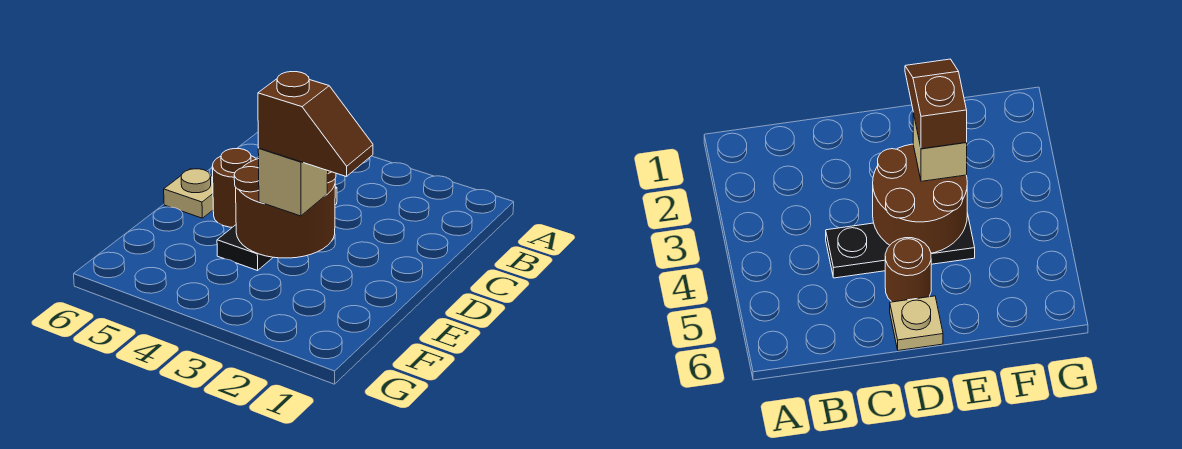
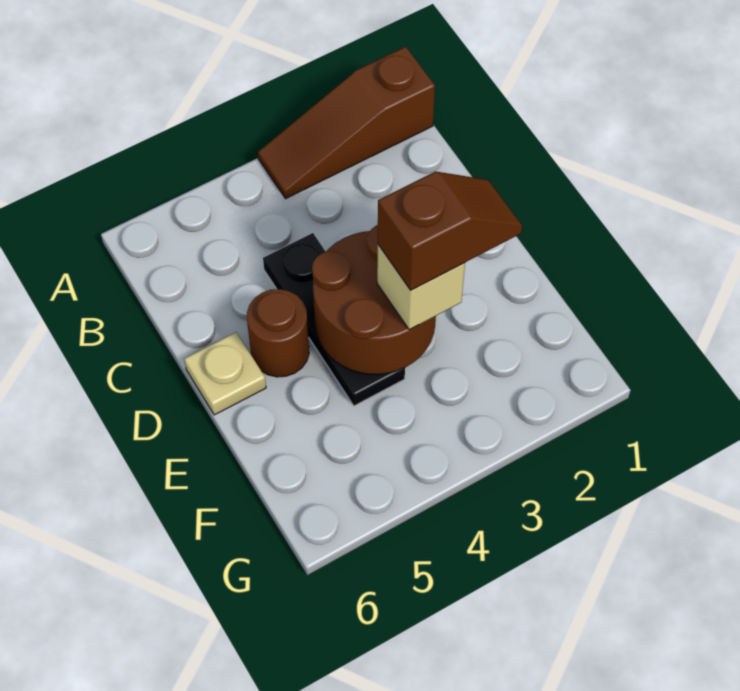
none -> brown 1x3 slope [258,47,435,199]

